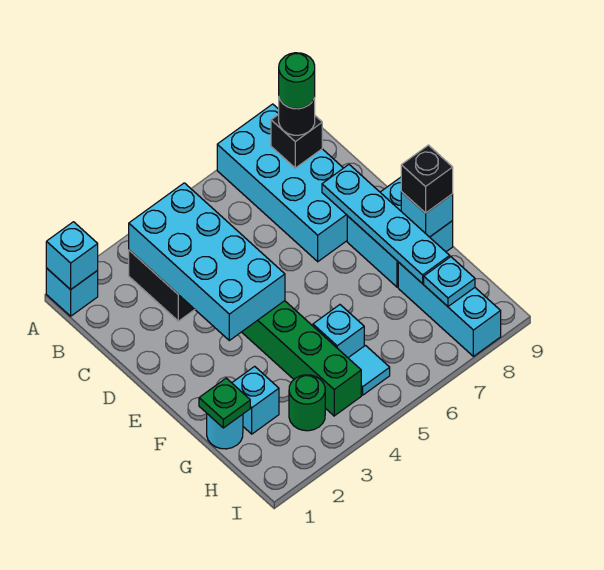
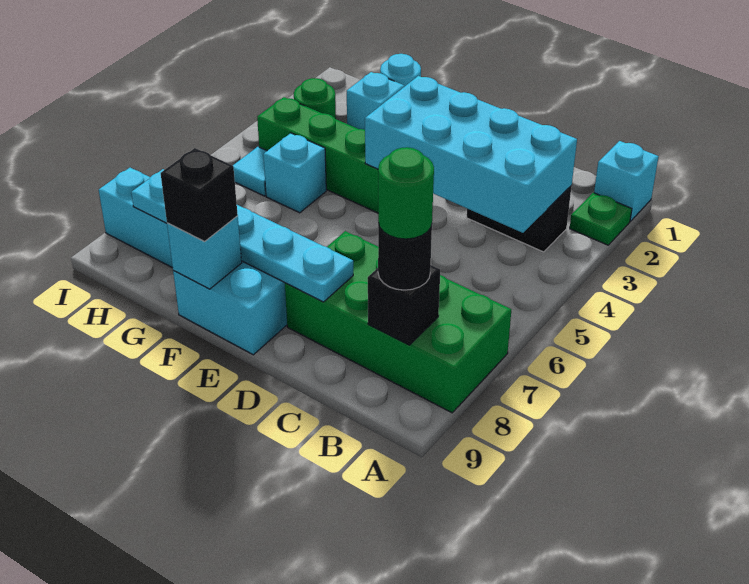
cyan 1x1 brick [46,222,98,290] -> none
cyan 2x4 brick [217,104,347,262] -> green 2x4 brick [285,231,511,413]
green 1x1 plate [199,378,250,428] -> green 1x1 plate moved to [570,193,632,245]

